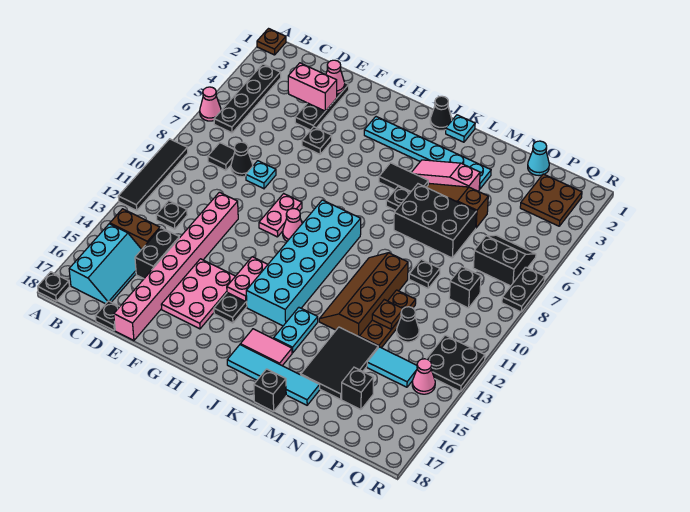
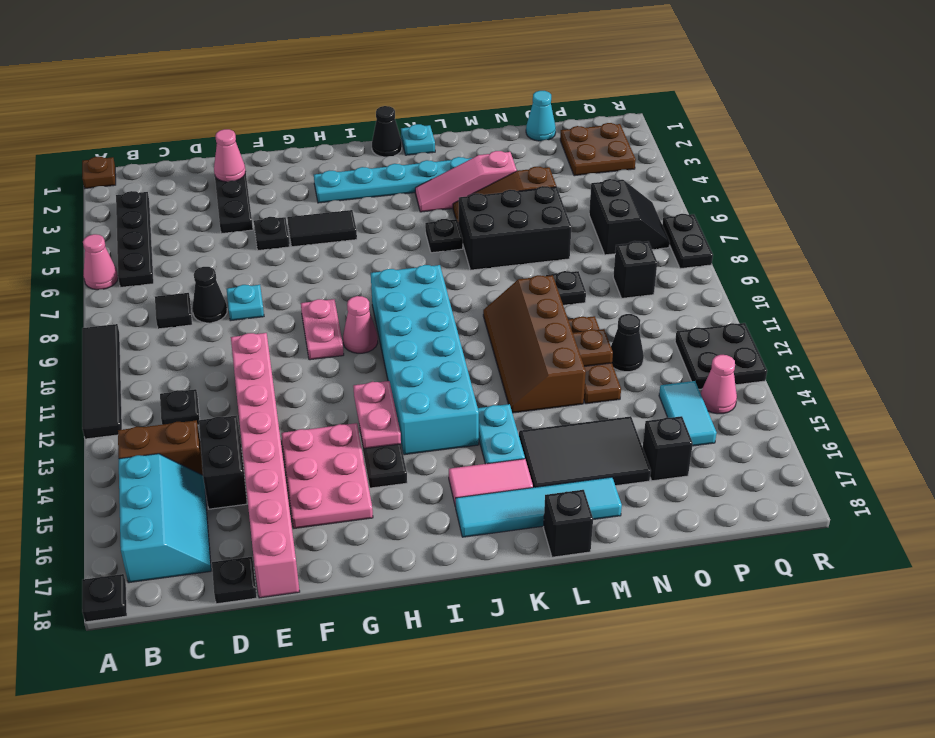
pink 1x2 brick [288,63,337,111] -> none
black 1x2 tile [379,163,428,192] -> black 1x2 tile moved to [287,210,357,247]
black 2x3 tile [301,327,378,399] -> black 2x3 tile turned to [519,416,651,488]
cyan 1x2 tile [367,347,417,387] -> cyan 1x2 tile turned to [659,381,717,446]
black 2x2 slope [473,235,536,286] -> black 2x2 slope turned to [589,179,670,255]

